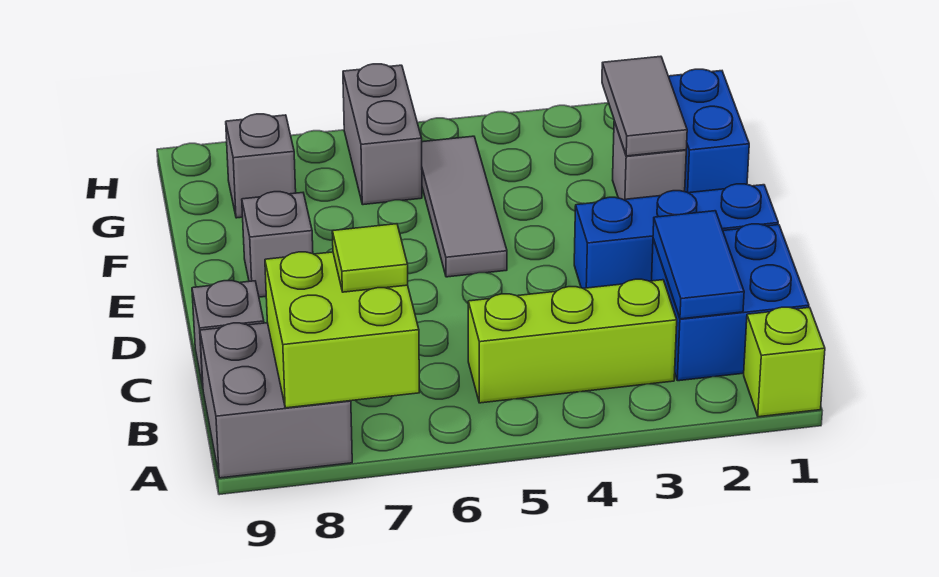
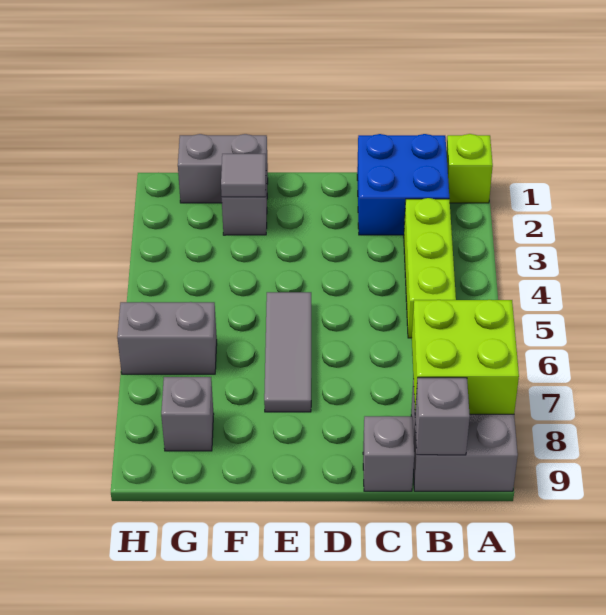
blue 1x2 tile [653,211,744,319] -> none
lime 1x1 tile [332,224,408,292] -> none
blue 1x3 brick [574,184,778,288] -> none
grey 1x3 tile [422,136,507,277] -> grey 1x3 tile turned to [264,292,311,412]
grey 1x1 brick [242,192,313,297] -> grey 1x1 brick moved to [415,378,470,455]
blue 1x2 brick [669,69,749,193] -> grey 1x2 brick [178,134,268,203]
grey 1x2 tile [602,56,687,156] -> grey 1x1 tile [221,154,266,197]

